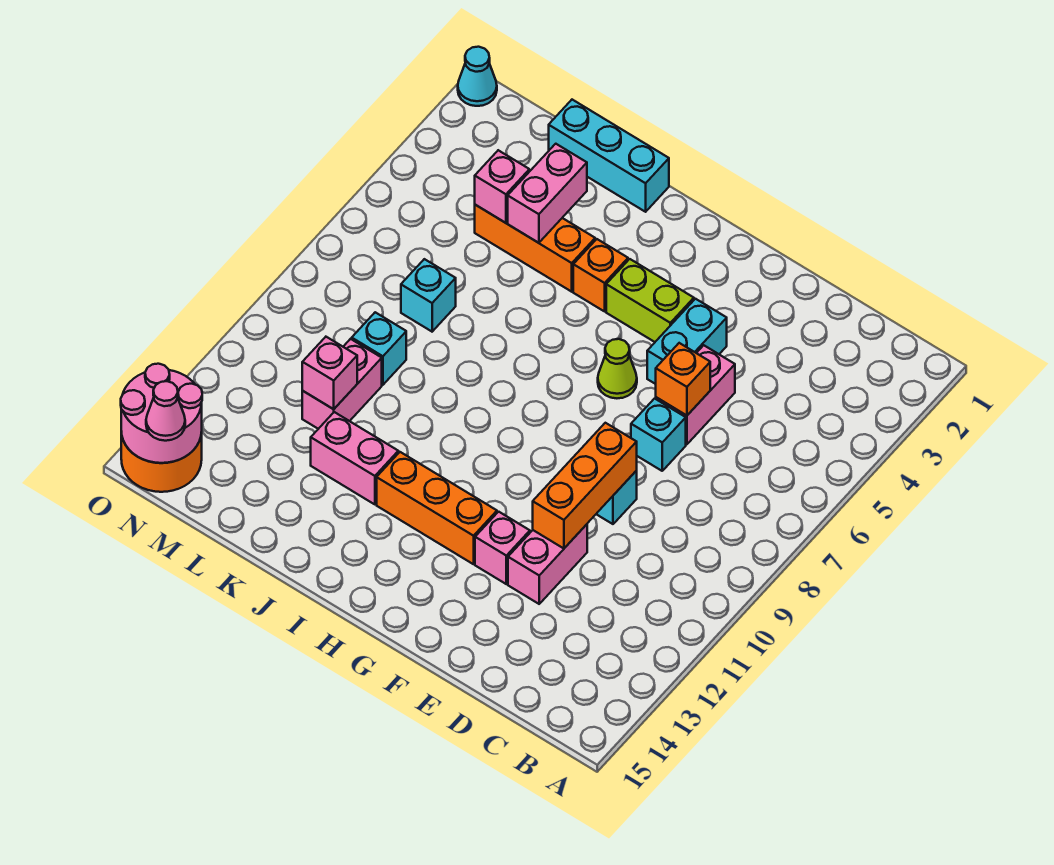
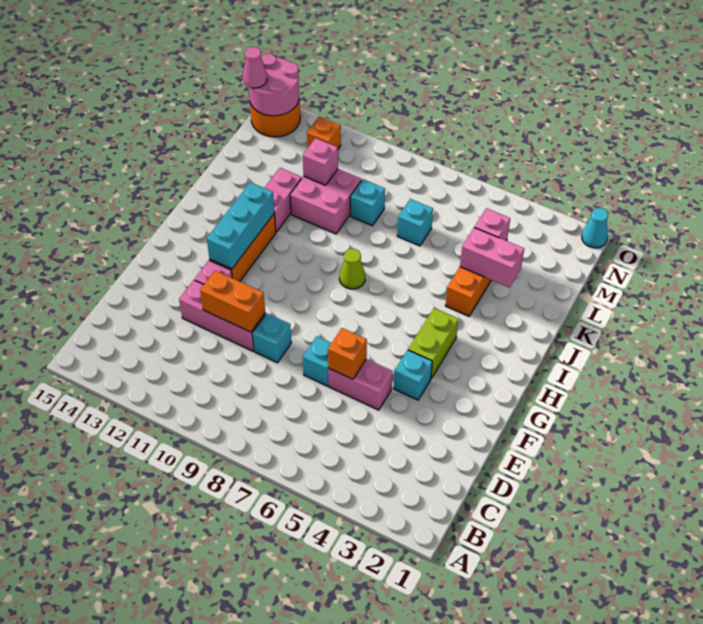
orange 1x3 brick [533,423,637,548] -> orange 1x2 brick [200,271,265,332]
pink 1x2 brick [508,524,587,604] -> pink 1x3 brick [179,280,265,351]
cyan 1x2 brick [647,299,727,384] -> cyan 1x1 brick [394,350,432,400]
lime 1x1 cone [598,339,637,398] -> lime 1x1 cone moved to [339,249,365,289]
orange 1x1 brick [573,239,628,311] -> orange 1x1 brick moved to [307,116,341,149]
cyan 1x3 brick [549,100,669,212] -> cyan 1x3 brick moved to [207,182,274,269]
pink 1x2 brick [302,339,382,429] -> pink 2x2 brick [290,169,361,234]

